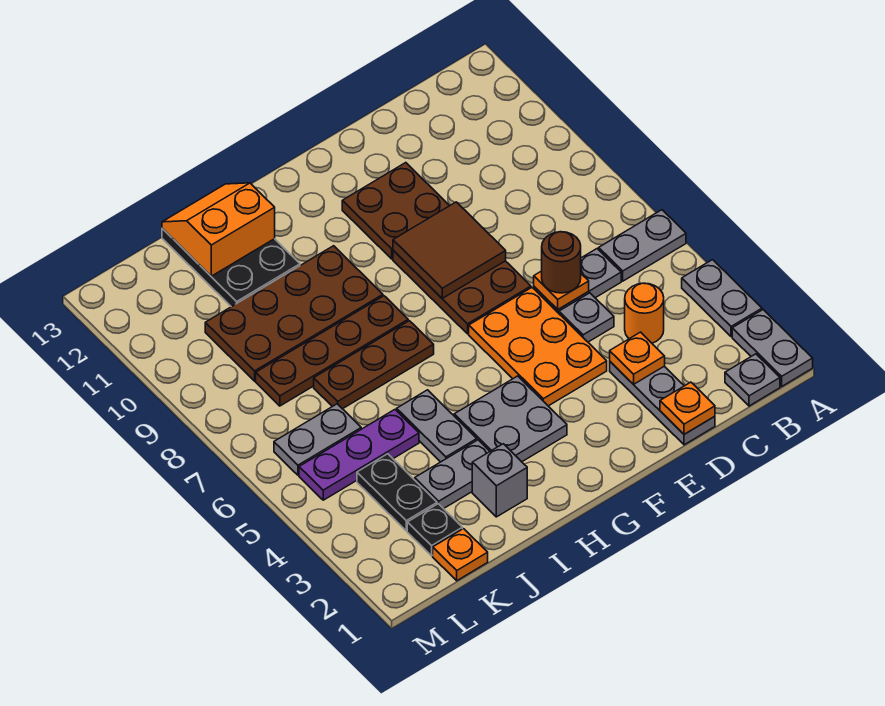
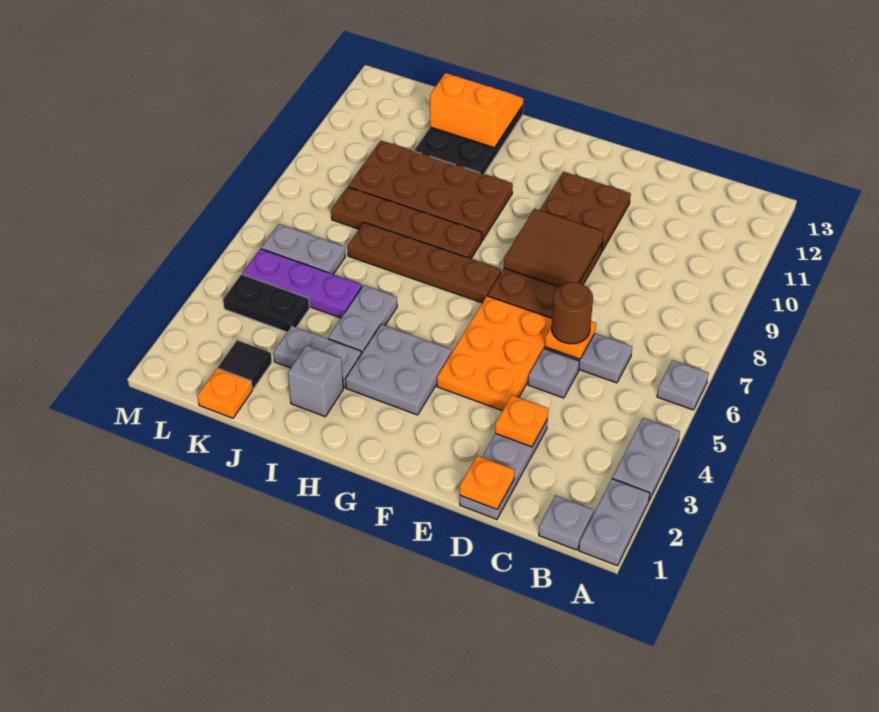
grey 1x2 plate [599,210,686,281] -> grey 1x1 plate [657,360,709,410]
orange 1x1 round brick [625,283,664,343] -> none
brown 1x3 plate [314,321,434,409] -> brown 1x4 plate [347,222,501,303]
black 1x1 plate [407,504,462,556] -> black 1x1 tile [218,340,272,389]
black 1x2 plate [357,454,437,531] -> black 1x2 plate turned to [223,274,310,332]

